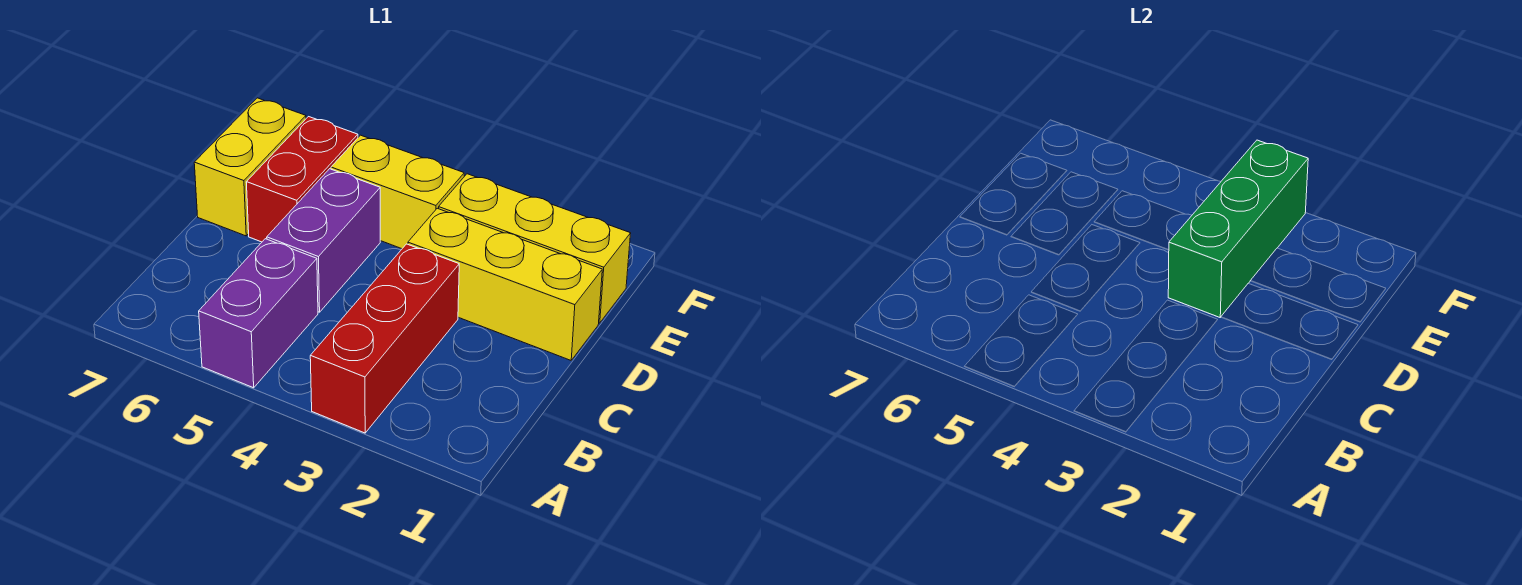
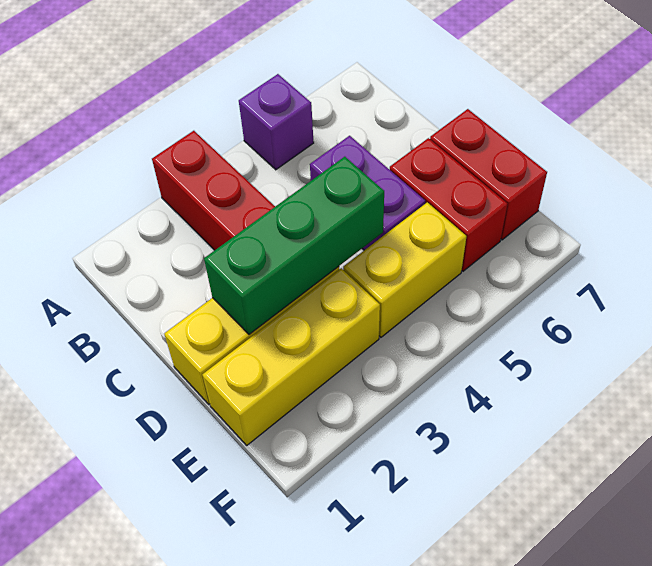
purple 1x2 brick [199,239,318,388] -> purple 1x1 brick [239,74,314,170]
green 1x3 brick [1168,140,1308,317] -> green 1x3 brick turned to [204,157,384,334]
yellow 1x2 brick [194,98,306,236] -> red 1x2 brick [430,109,547,240]

